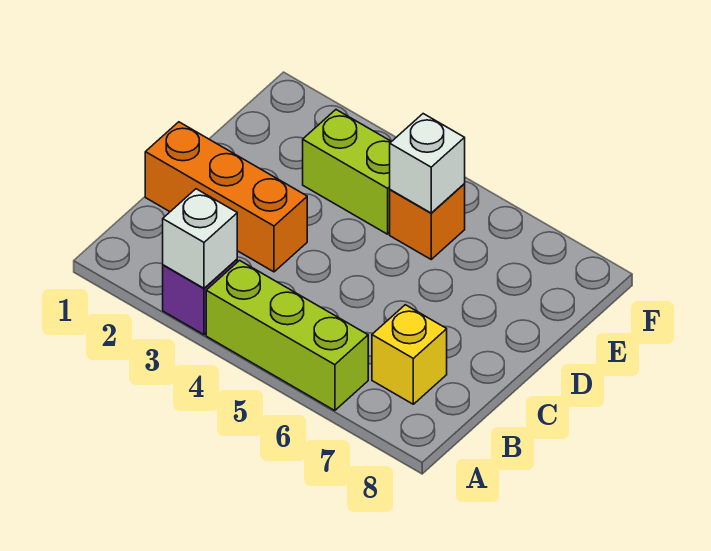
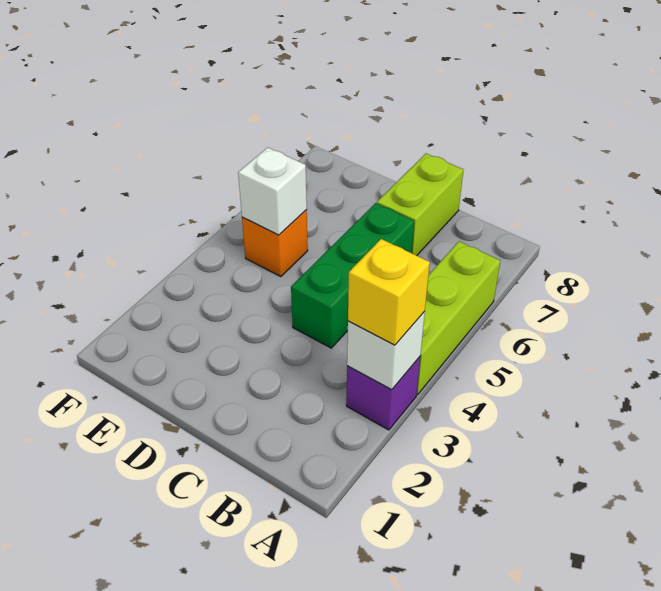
yellow 1x1 brick [372,305,447,404] -> yellow 1x1 brick moved to [348,239,430,345]
orange 1x3 brick [145,122,307,272] -> none
none -> green 1x3 brick [291,203,414,348]
lime 1x2 brick [303,110,391,234] -> lime 1x2 brick moved to [377,154,463,256]

